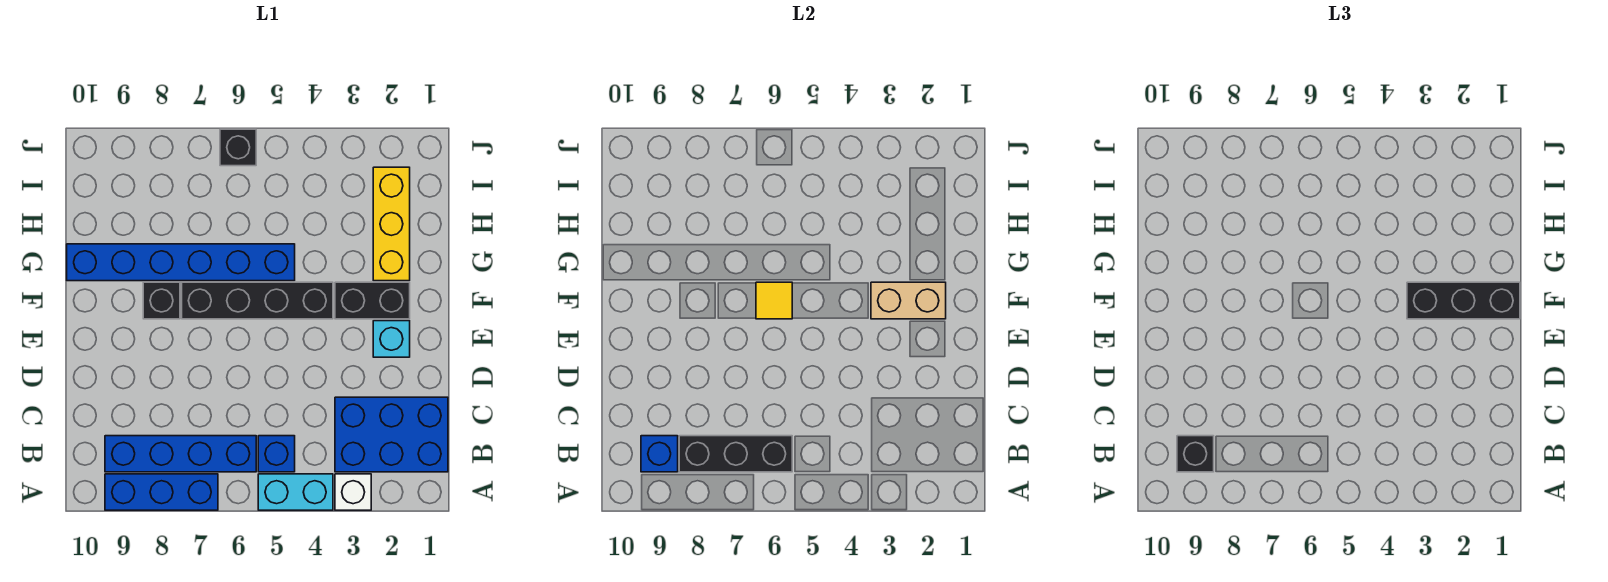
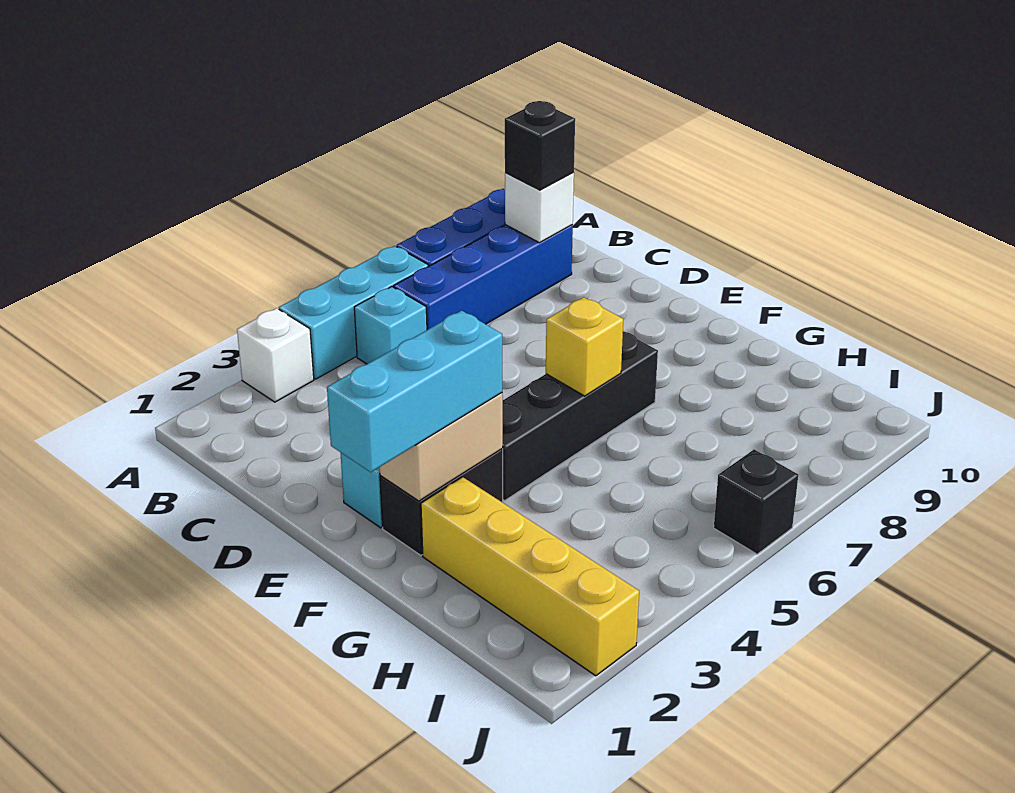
cyan 1x2 brick [258,474,333,510] -> cyan 1x3 brick [279,246,428,379]
blue 2x3 brick [335,397,448,472] -> none
blue 1x1 brick [258,436,295,472] -> cyan 1x1 brick [354,287,427,364]
black 1x3 brick [679,436,792,472] -> none
blue 1x1 brick [641,436,678,472] -> white 1x1 brick [505,172,574,243]
black 1x3 brick [1407,282,1520,319] -> cyan 1x3 brick [327,311,502,472]
yellow 1x1 tile [756,282,792,319] -> yellow 1x1 brick [546,297,623,396]
black 1x1 brick [143,282,180,319] -> none
yellow 1x3 brick [373,167,410,281] -> yellow 1x4 brick [421,477,639,676]
blue 1x6 brick [67,244,295,281] -> none

